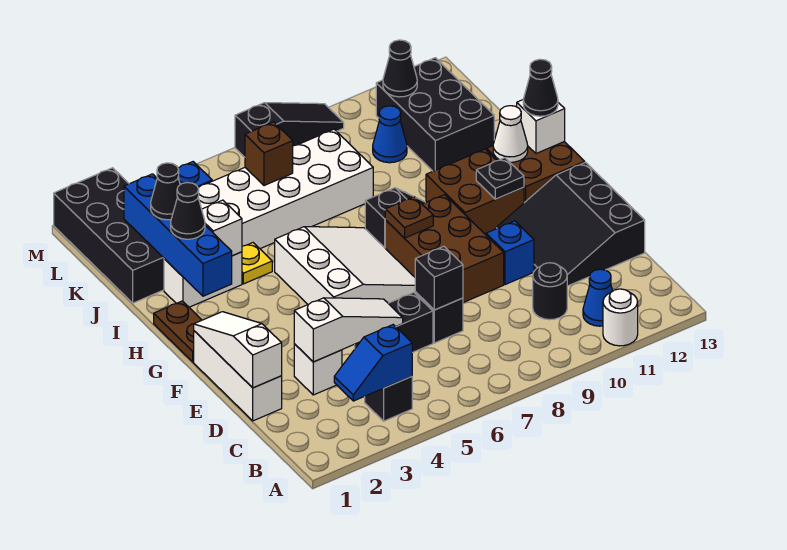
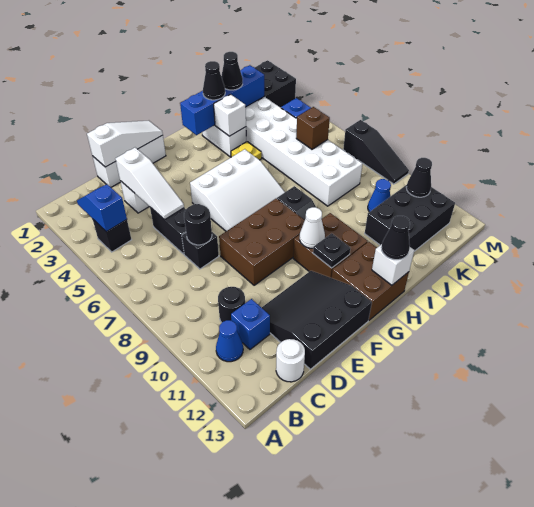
white 1x1 round brick [603,289,638,346] -> white 1x1 round brick moved to [276,339,305,382]
black 1x1 brick [415,246,463,310] -> black 1x1 round brick [184,204,212,245]
blue 1x1 brick [486,221,534,285] -> blue 1x1 brick moved to [231,299,270,349]
brown 1x2 plate [154,301,202,362] -> none
brown 1x1 plate [385,197,433,238] -> none
white 1x1 cone [493,106,528,162] -> white 1x1 cone moved to [300,207,325,248]

